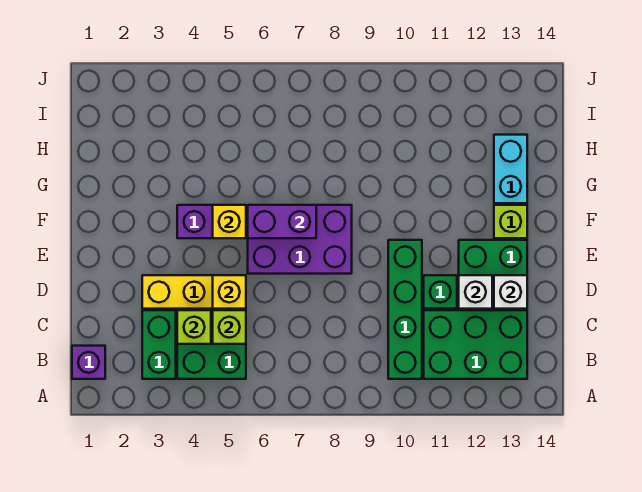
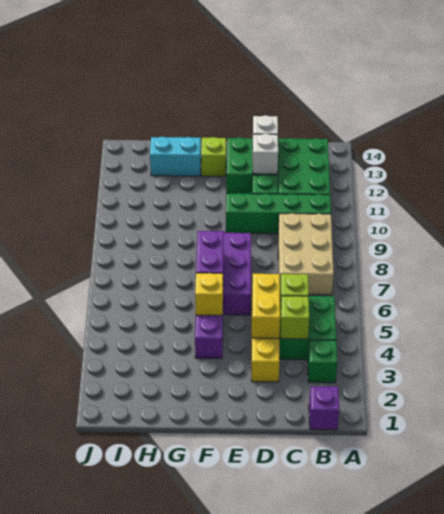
green 1x2 brick [142,310,176,379] -> green 1x1 brick [308,340,337,383]
none -> tan 2x3 brick [278,213,334,295]
yellow 1x1 brick [213,275,246,309] -> yellow 1x2 brick [252,274,280,338]

